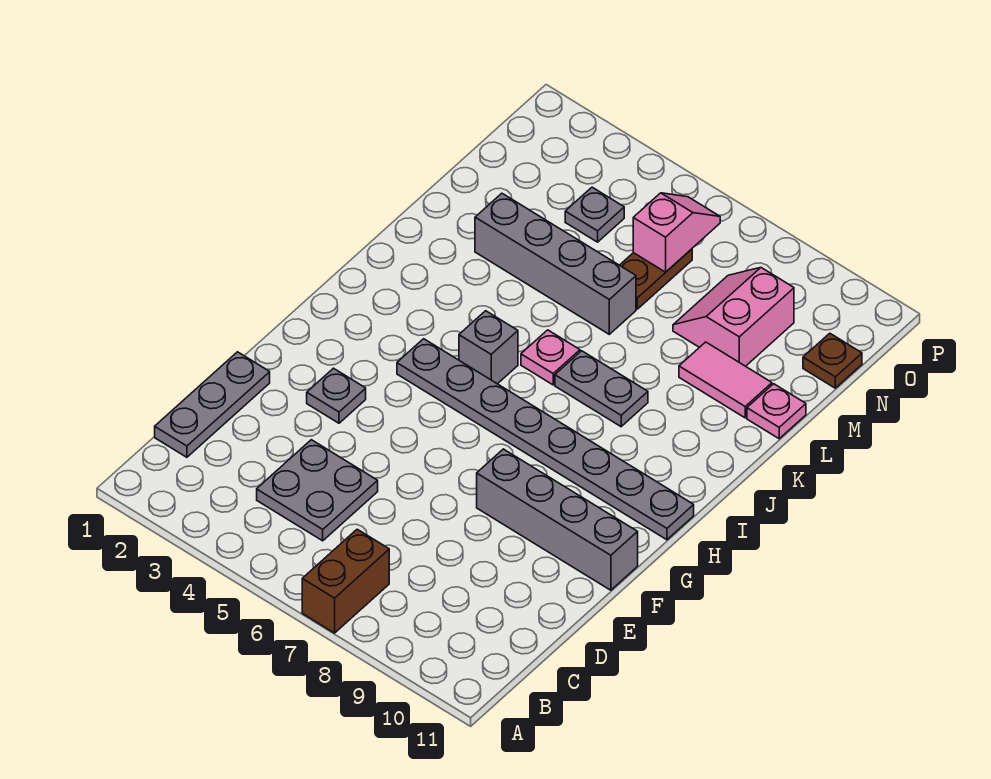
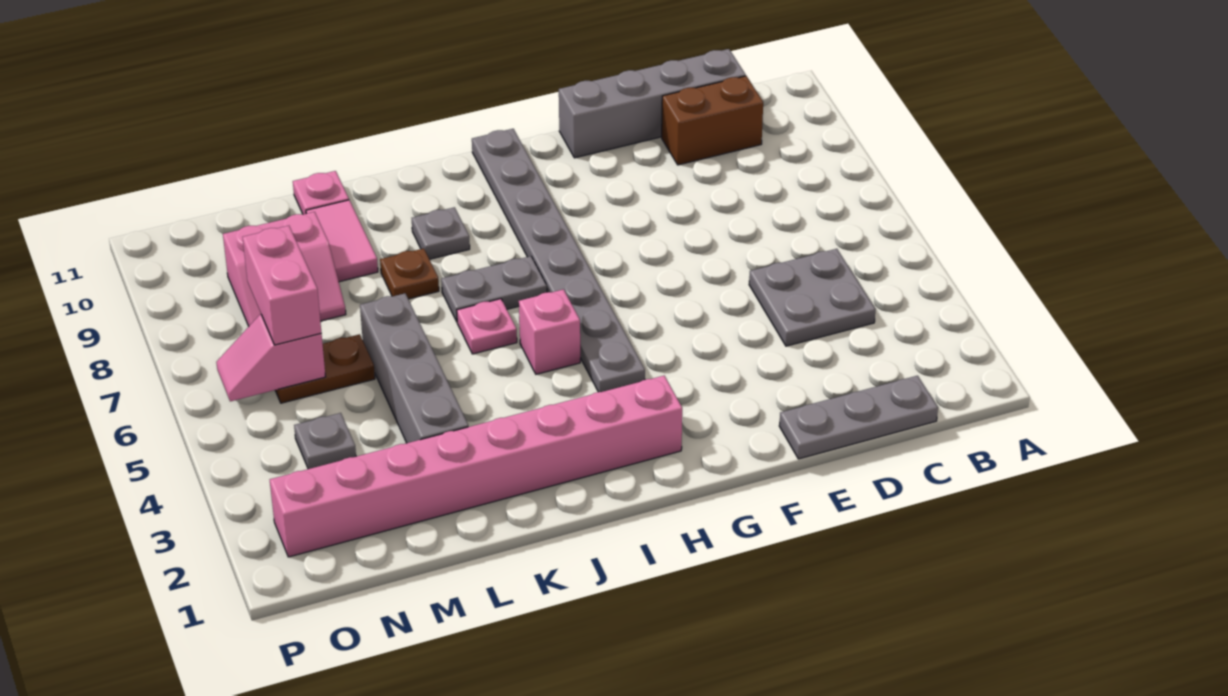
brown 1x2 brick [302,529,389,633] -> brown 1x2 brick moved to [662,76,763,165]
grey 1x1 plate [307,368,366,423] -> grey 1x1 plate moved to [412,207,470,259]
grey 1x4 brick [477,449,638,590] -> grey 1x4 brick turned to [559,49,746,158]
none -> pink 1x8 brick [270,376,682,557]
grey 1x1 brick [459,311,518,384] -> pink 1x1 brick [519,289,580,374]
grey 1x2 plate [555,351,648,427] -> grey 1x2 plate turned to [441,256,547,322]
none -> pink 1x2 brick [243,226,321,345]
brown 1x1 plate [803,333,862,388] -> brown 1x1 plate moved to [380,248,439,299]

